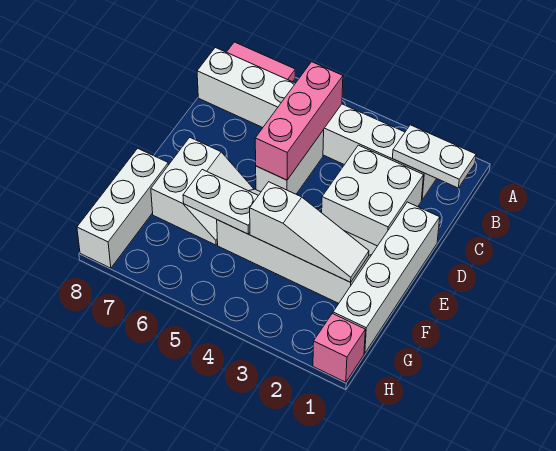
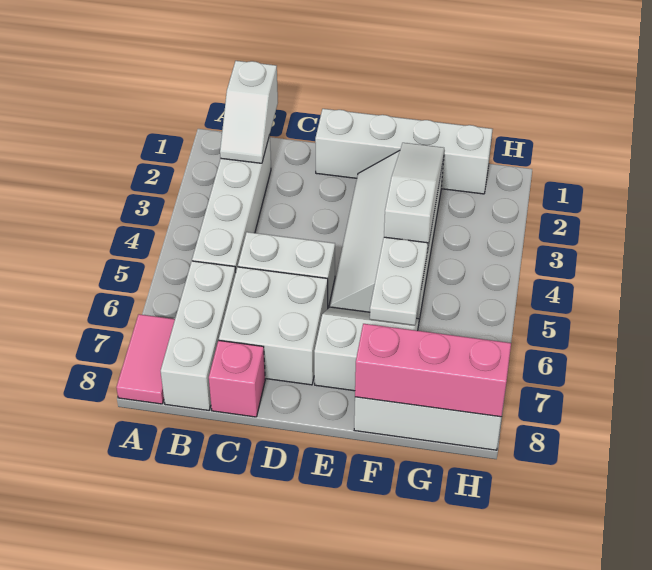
white 1x2 plate [393,125,476,188] -> white 1x2 slope [220,61,278,163]
pink 1x3 brick [255,62,343,180] -> pink 1x3 brick moved to [355,324,511,417]
white 2x2 brick [322,145,424,246] -> white 2x2 brick moved to [219,267,328,385]
pink 1x1 brick [313,314,365,382] -> pink 1x1 brick moved to [209,340,265,417]

